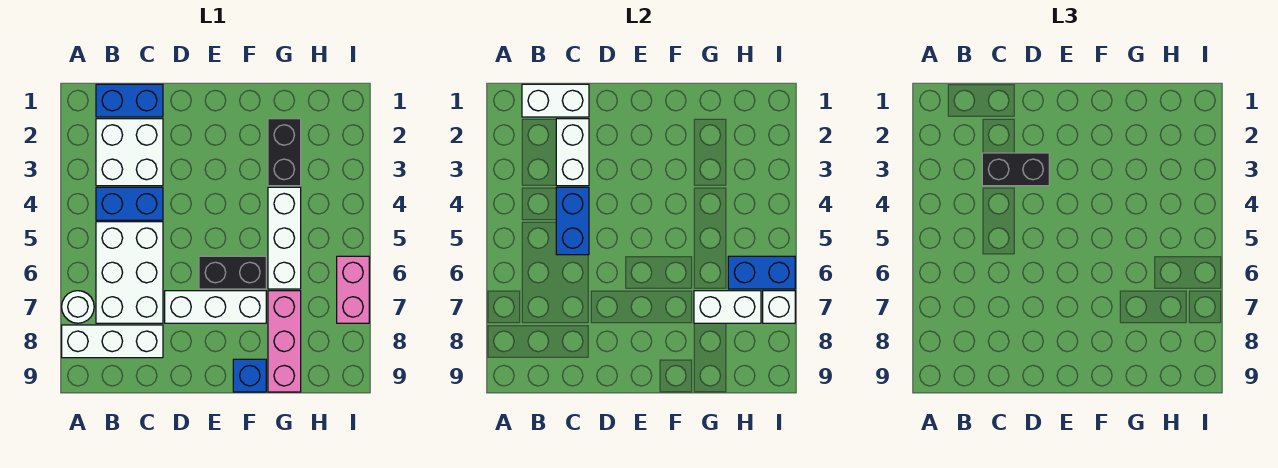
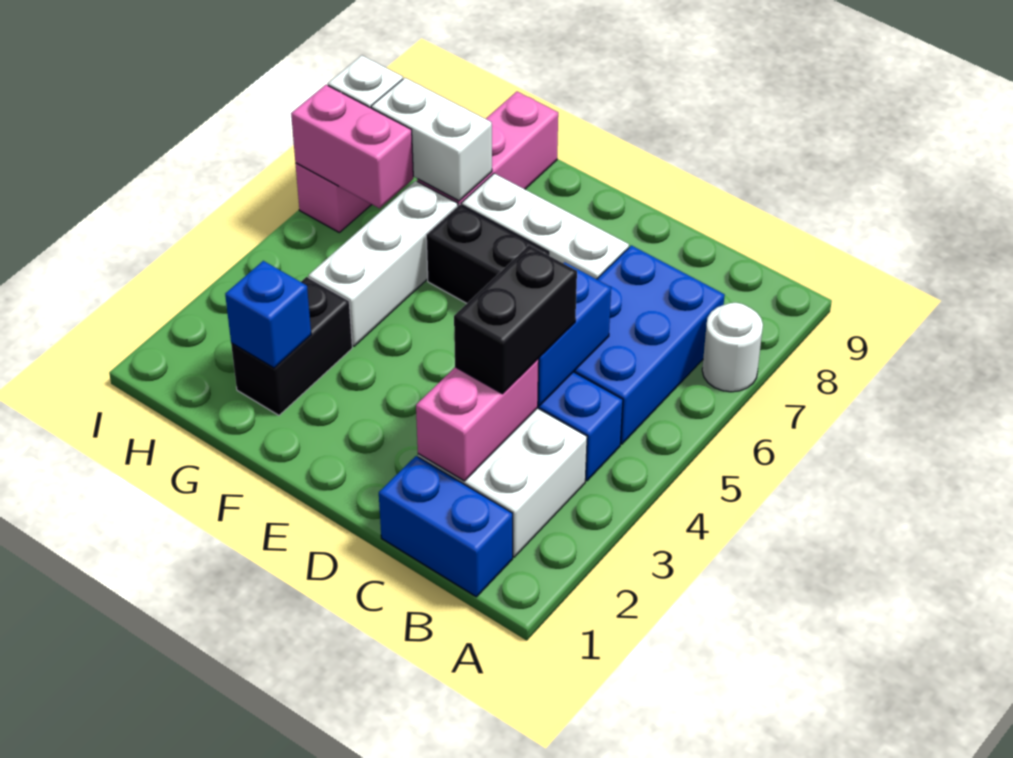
white 1x3 brick [62,325,163,358] -> none
white 1x2 brick [522,84,589,117] -> none
white 2x3 brick [96,222,163,323] -> blue 2x3 brick [574,245,725,444]
white 1x2 brick [556,119,589,186] -> pink 1x2 brick [416,359,539,481]
black 1x2 brick [982,153,1049,186] -> black 1x2 brick turned to [454,245,577,394]
blue 1x1 brick [233,359,266,392] -> blue 1x1 brick moved to [225,261,311,368]
blue 1x2 brick [728,256,795,289] -> pink 1x2 brick [291,85,413,208]

